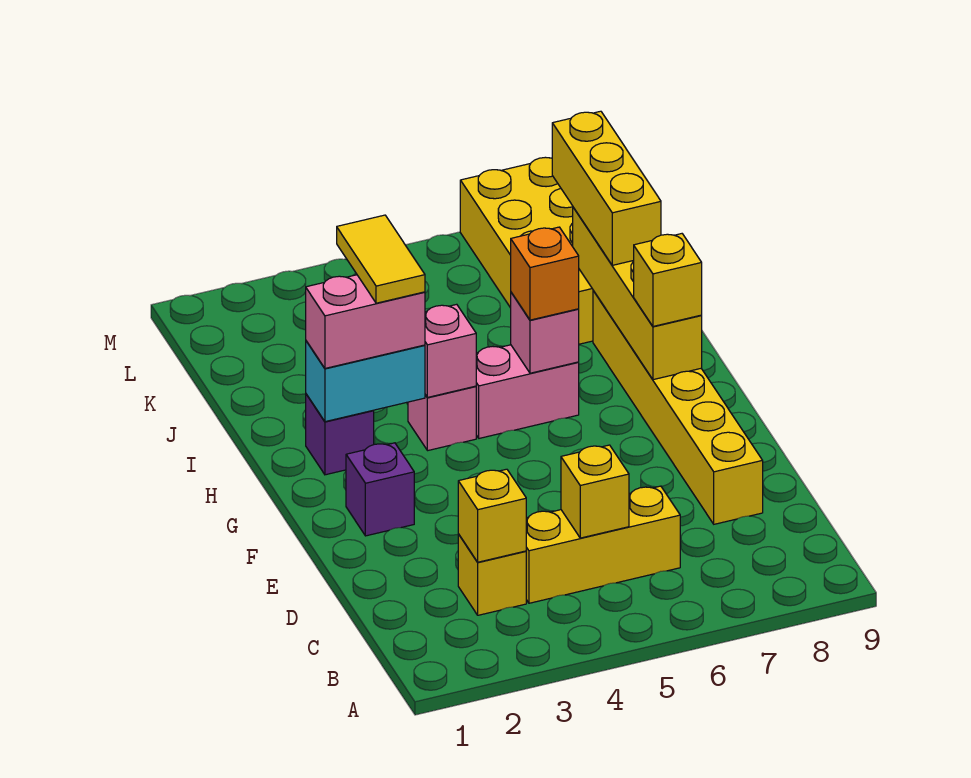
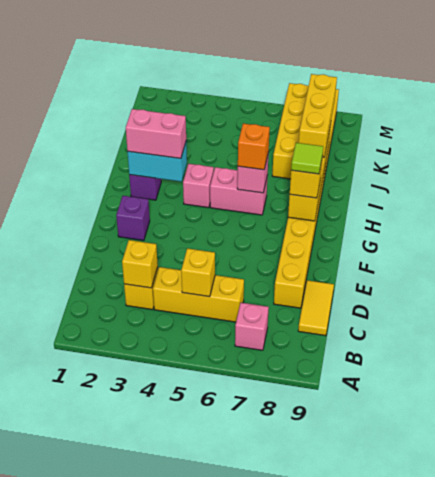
none -> lime 1x1 tile [291,143,323,174]
yellow 1x2 tile [337,215,425,303] -> yellow 1x2 tile moved to [298,280,334,336]
pink 1x1 brick [425,304,476,397] -> pink 1x1 brick moved to [235,303,269,350]

